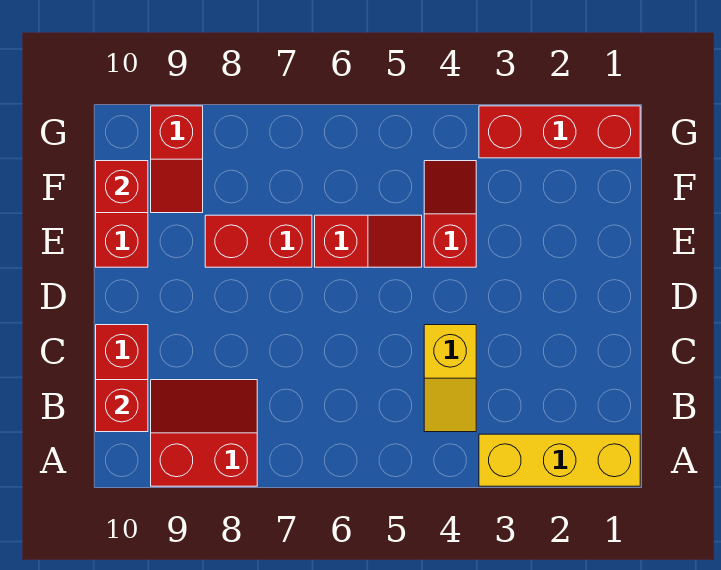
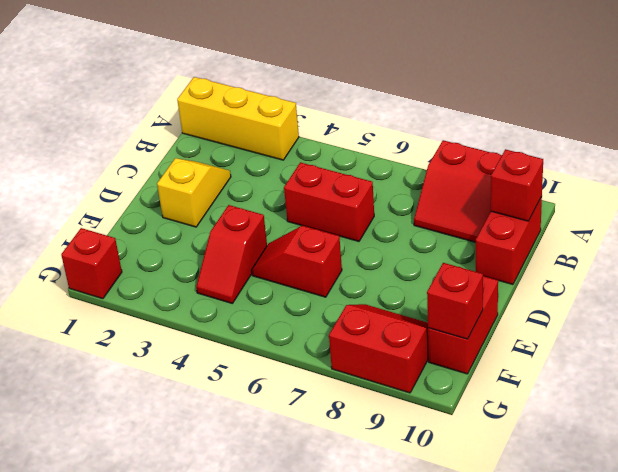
yellow 1x2 slope [424,325,476,432] -> yellow 1x2 slope moved to [157,158,231,227]
red 1x2 brick [205,215,312,267] -> red 1x2 brick moved to [284,162,374,241]
red 1x2 slope [151,106,203,213] -> red 2x2 slope [329,304,429,393]
red 1x3 brick [479,106,640,158] -> red 1x1 brick [61,228,122,299]

